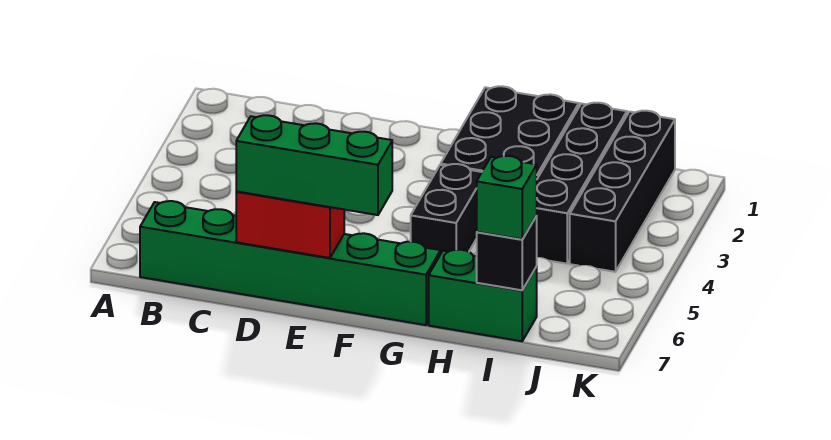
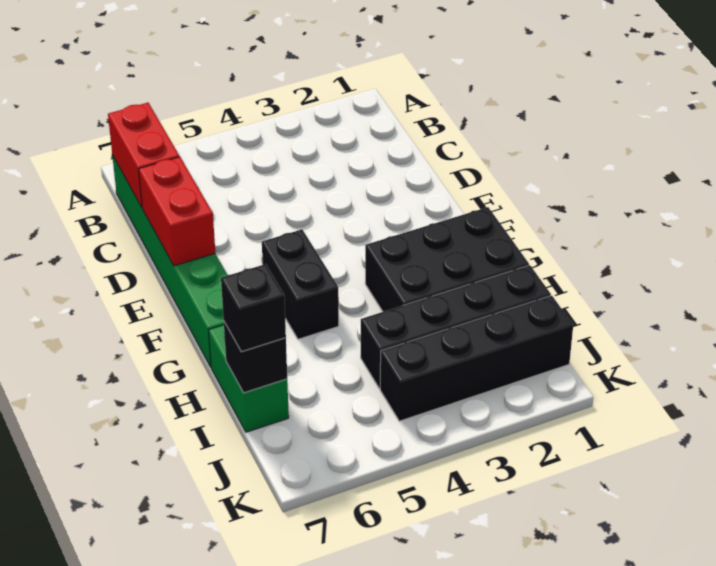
none -> red 1x2 brick [108,103,179,207]
green 1x3 brick [236,115,392,215] -> none
black 1x2 brick [411,164,482,253] -> black 1x2 brick turned to [262,229,339,339]
green 1x1 brick [477,156,537,239] -> black 1x1 brick [221,264,286,352]

